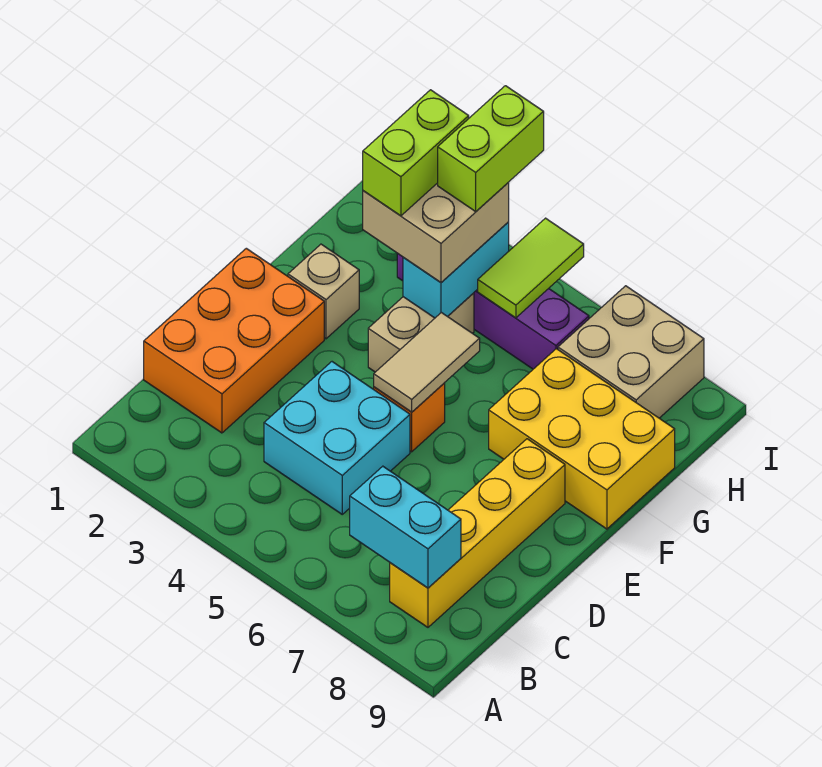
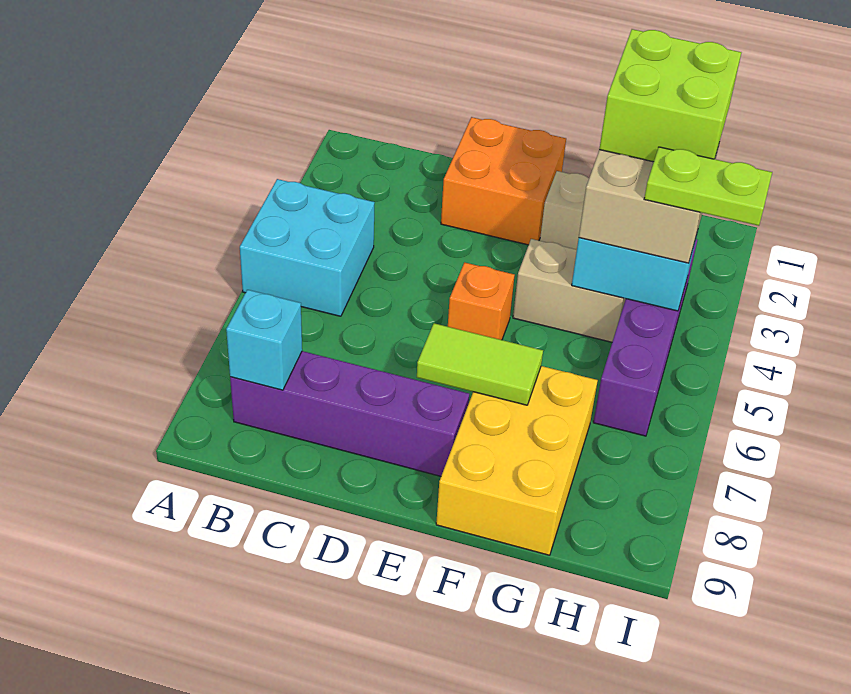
cyan 1x2 brick [350,466,461,588] -> cyan 1x1 brick [226,290,302,390]
yellow 1x4 brick [390,439,565,627] -> purple 1x4 brick [230,351,469,476]
orange 2x3 brick [144,248,324,433] -> orange 2x2 brick [441,117,566,245]
cyan 2x2 brick [264,362,410,514] -> cyan 2x2 brick moved to [240,179,375,316]
tan 1x2 tile [374,313,480,412] -> none
lime 1x2 brick [363,90,469,216] -> lime 2x2 brick [599,29,741,162]
lime 1x2 brick [438,86,544,211] -> lime 1x2 plate [644,147,772,226]
lime 1x2 tile [478,218,584,318] -> lime 1x2 tile moved to [417,323,543,405]
tan 2x2 brick [558,286,704,418] -> none

